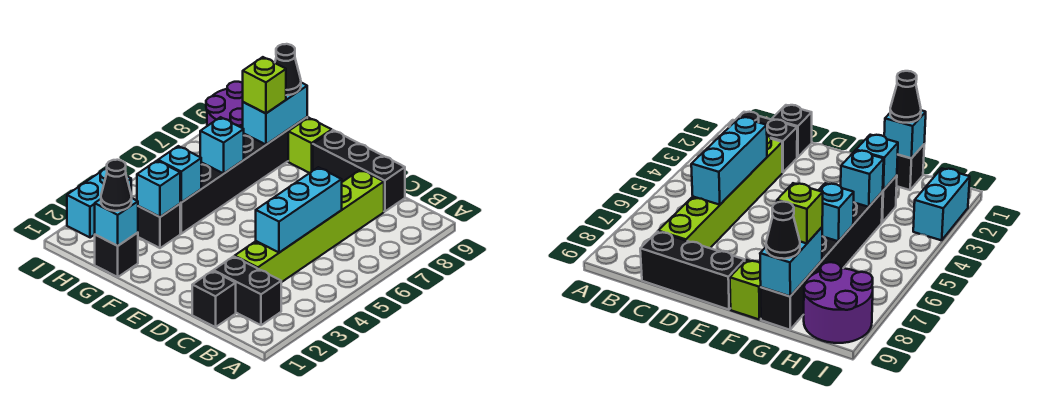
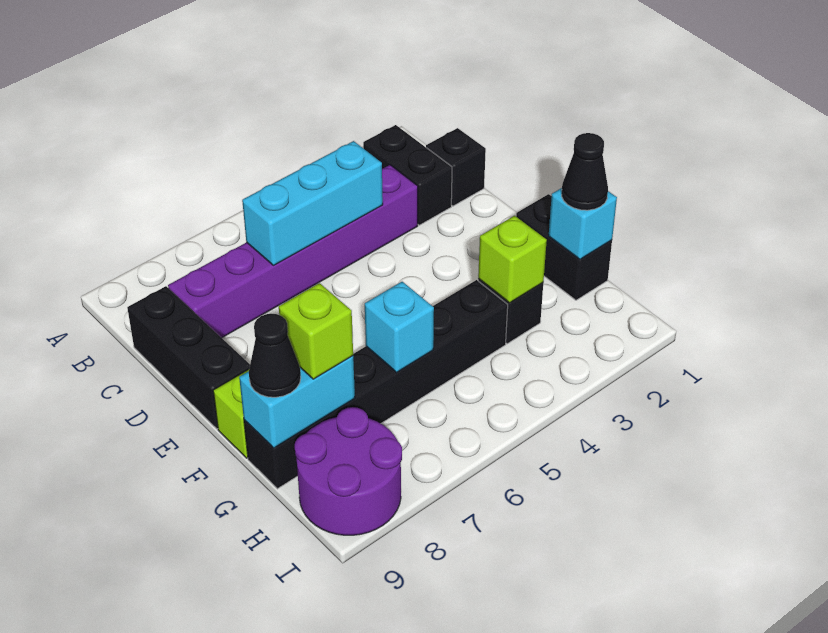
lime 1x6 brick [235,170,384,282] -> purple 1x6 brick [168,165,418,338]
black 1x1 brick [95,233,138,277] -> black 1x2 brick [516,194,612,300]
cyan 1x1 brick [137,161,181,217] -> lime 1x1 brick [478,216,547,303]
cyan 1x1 brick [158,146,201,203] -> none
cyan 1x2 brick [67,168,131,238] -> none

